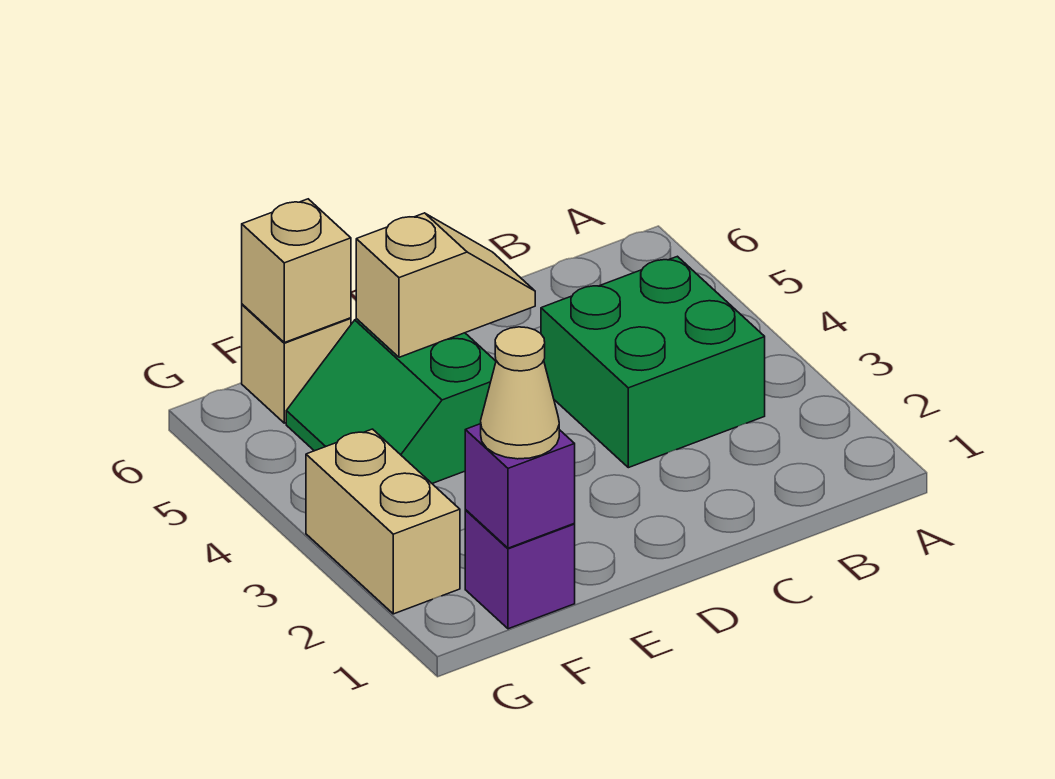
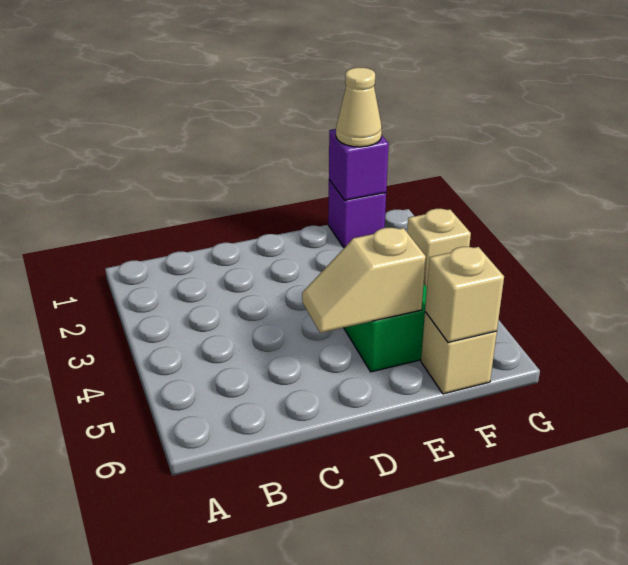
green 2x2 brick [541,256,765,468] -> none
tan 1x2 brick [306,429,460,614] -> tan 1x1 brick [407,209,471,287]

